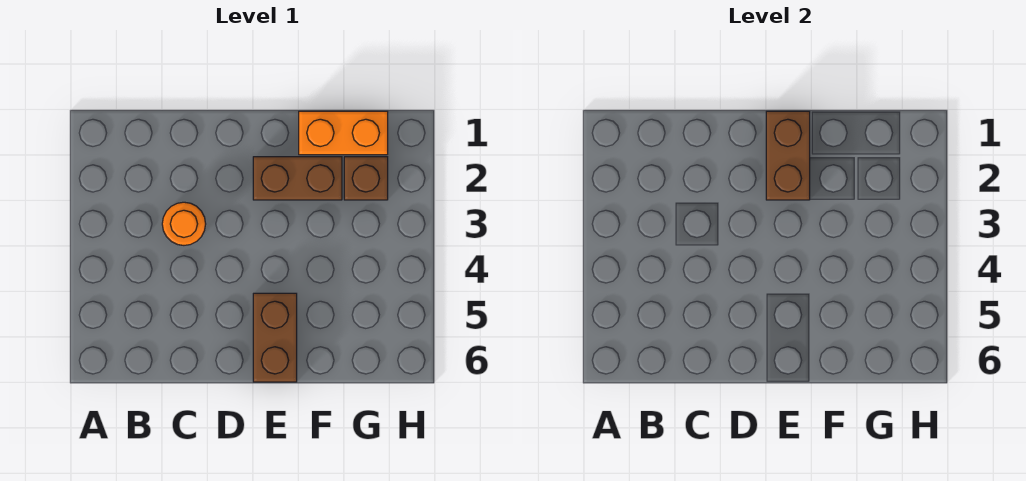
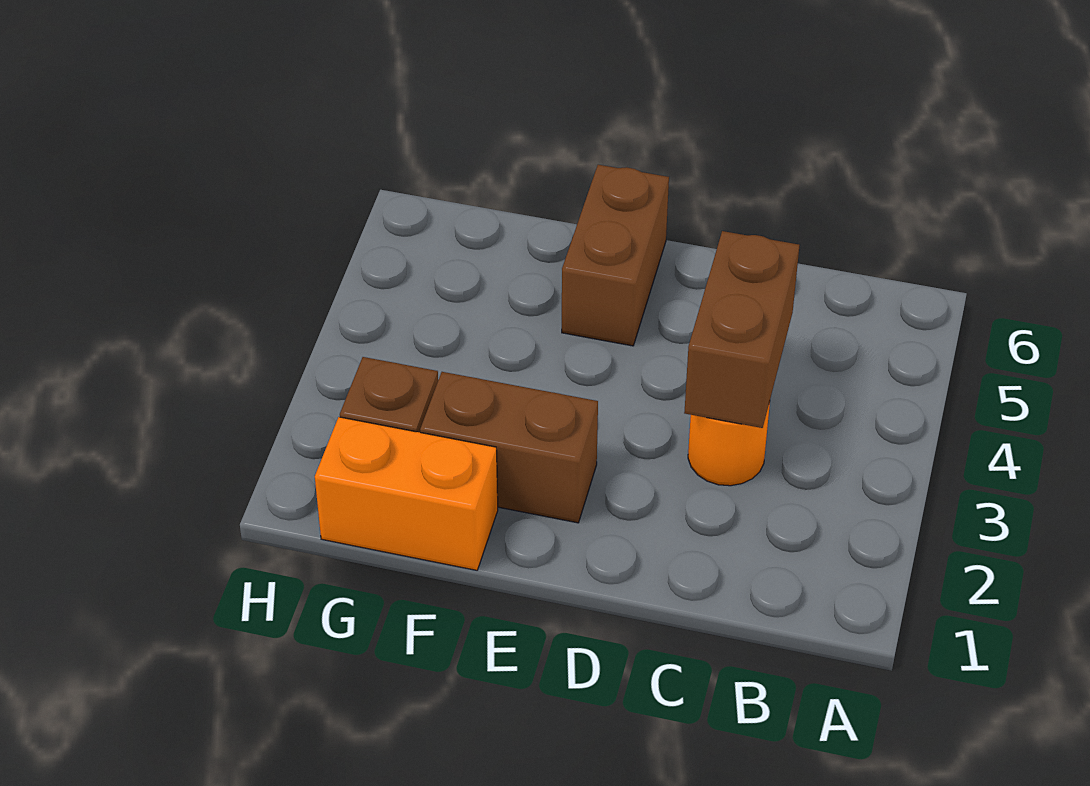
brown 1x2 brick [766,111,810,200] -> brown 1x2 brick moved to [684,231,799,428]

